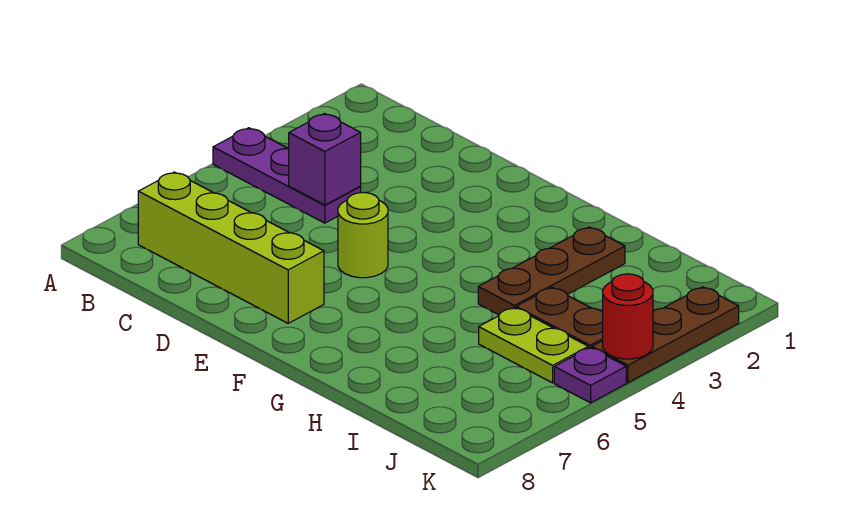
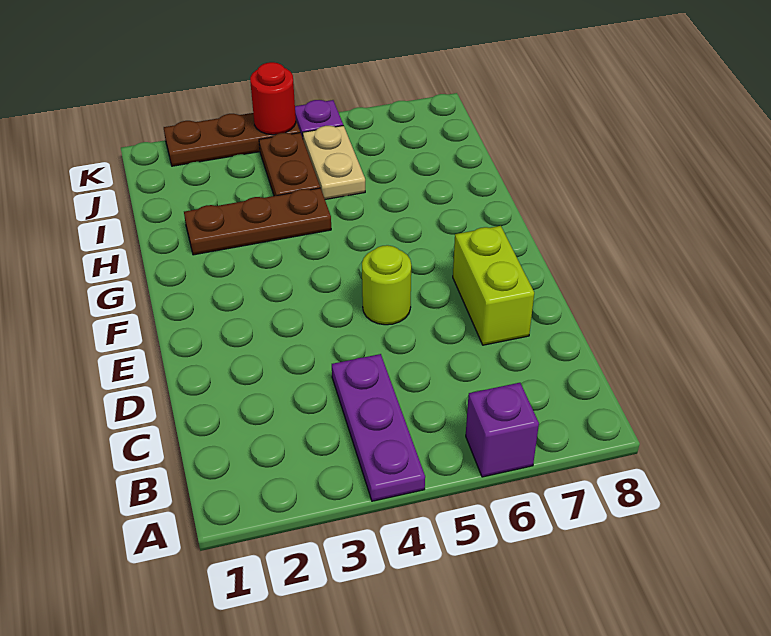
lime 1x4 brick [138,172,324,323] -> lime 1x2 brick [453,226,534,345]
purple 1x1 brick [289,114,361,205] -> purple 1x1 brick moved to [466,383,539,477]
lime 1x2 plate [479,307,588,383] -> tan 1x2 plate [303,126,365,199]

